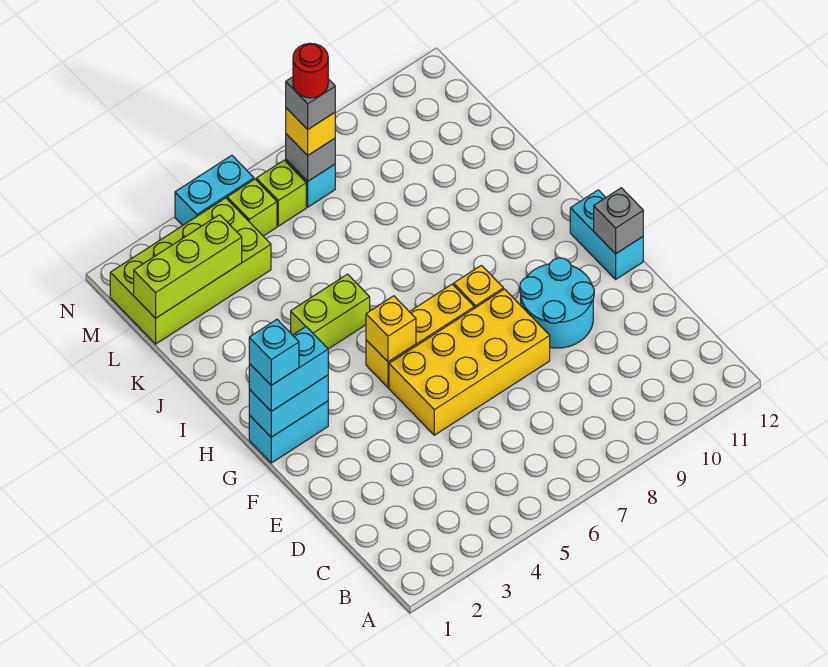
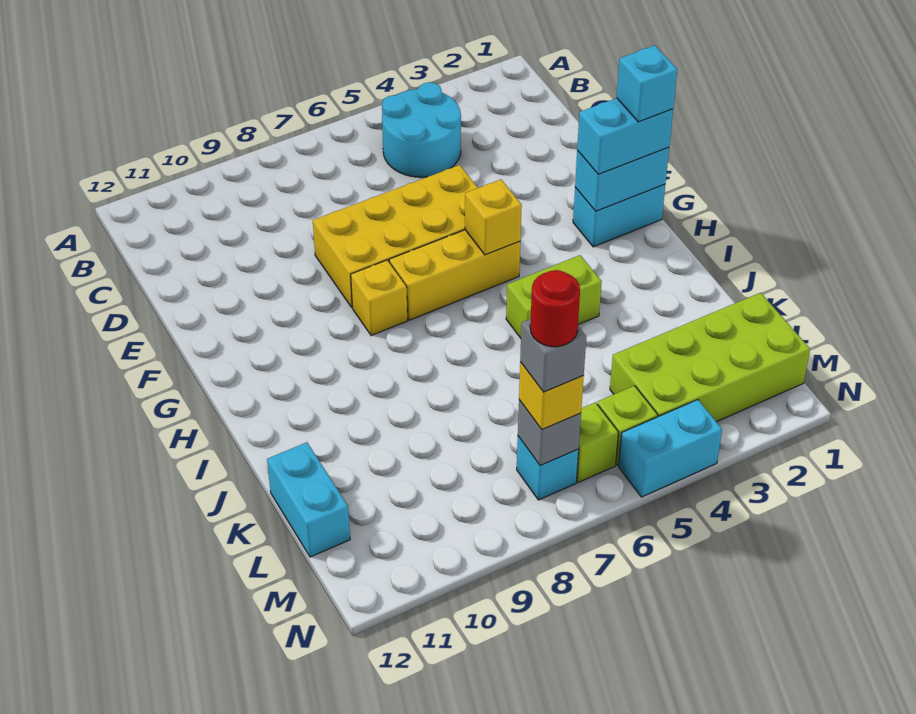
cyan 2x2 round brick [520,258,594,348] -> cyan 2x2 round brick moved to [382,82,461,177]
cyan 1x2 brick [570,190,643,279] -> cyan 1x2 brick moved to [267,442,350,557]
grey 1x1 brick [594,188,643,254] -> none
lime 1x3 brick [134,215,242,318] -> none

